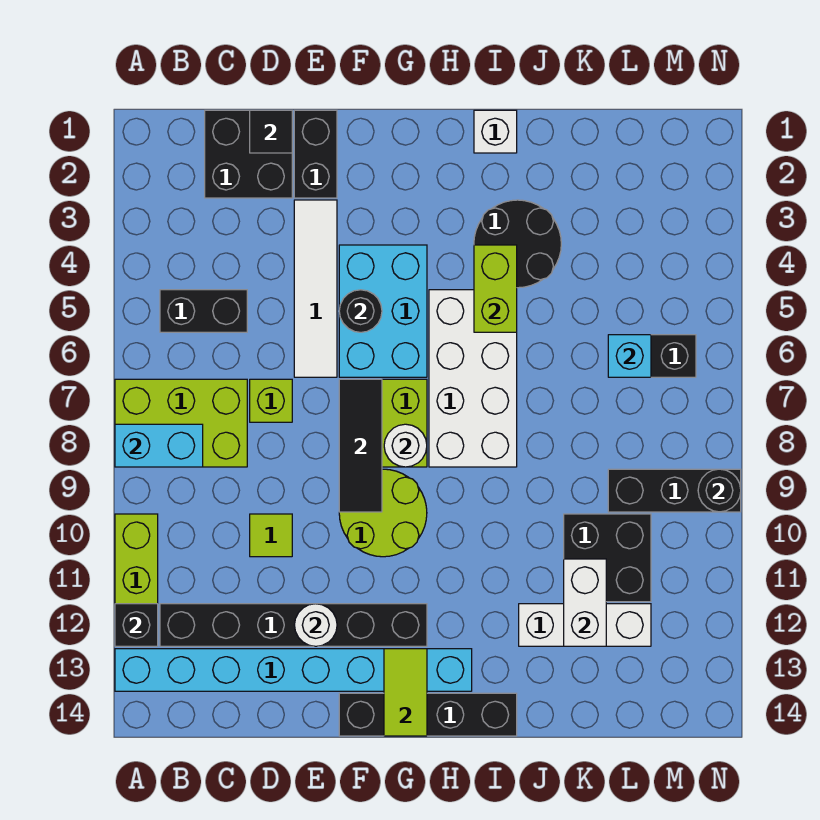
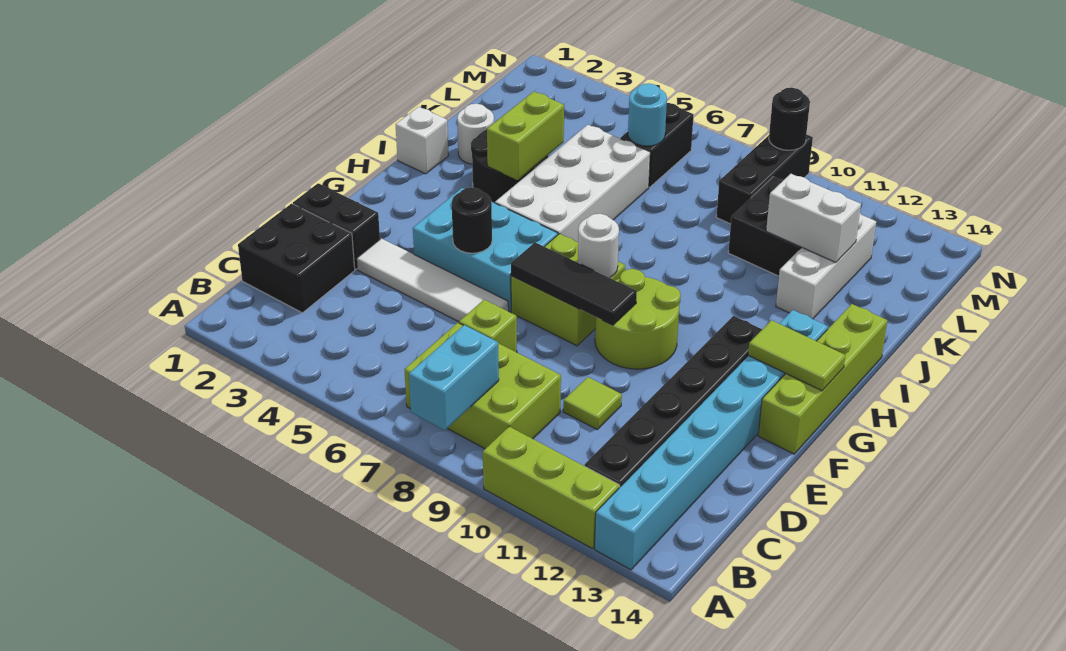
lime 2x3 brick [115,379,247,467] -> lime 2x3 brick turned to [404,323,561,449]
black 1x1 brick [115,604,158,646] -> none
black 1x2 brick [160,290,247,332] -> none
black 1x1 tile [250,110,292,153] -> none
white 1x1 round brick [295,604,337,646] -> white 1x1 round brick moved to [457,104,494,164]
black 1x4 brick [339,693,517,736] -> lime 1x4 brick [758,304,887,454]
white 2x4 brick [429,290,517,467] -> white 2x4 brick turned to [495,125,650,242]
lime 1x2 brick [474,245,517,332] -> lime 1x2 brick turned to [487,92,564,180]
cyan 1x1 brick [608,335,651,377] -> cyan 1x1 round brick [628,83,667,146]

